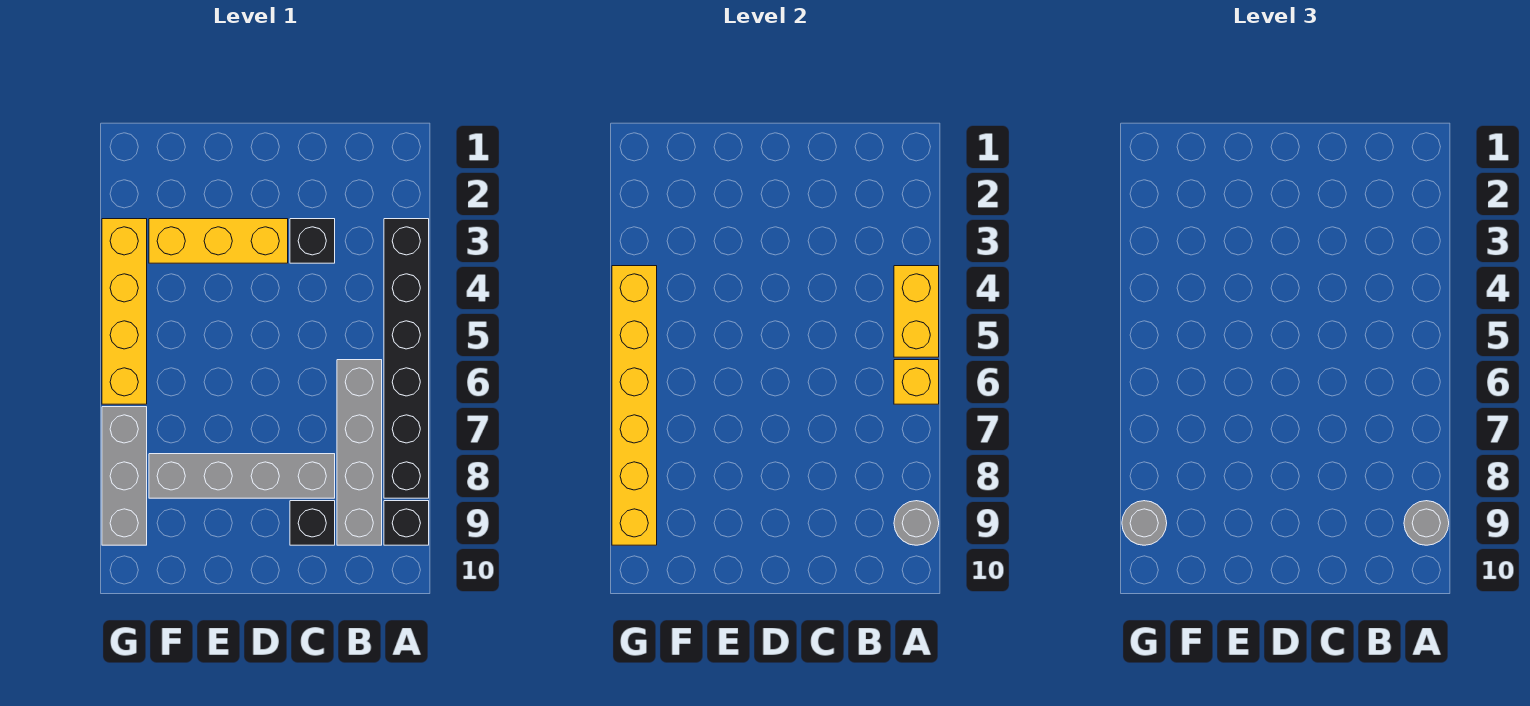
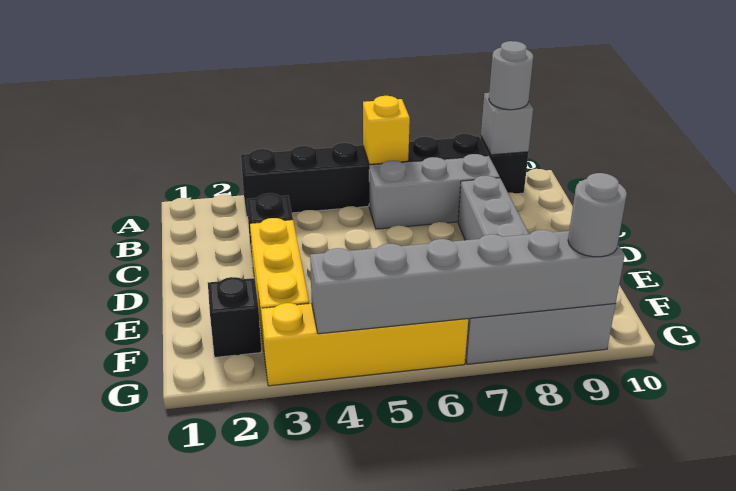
yellow 1x2 brick [894,266,939,357] -> none
grey 1x1 round brick [894,501,939,545] -> grey 1x1 brick [481,93,533,155]
grey 1x4 brick [337,360,382,545] -> grey 1x3 brick [369,154,500,229]
black 1x1 brick [290,501,335,545] -> black 1x1 brick moved to [208,277,261,357]
yellow 1x6 brick [612,266,657,545] -> grey 1x6 brick [310,230,625,334]

